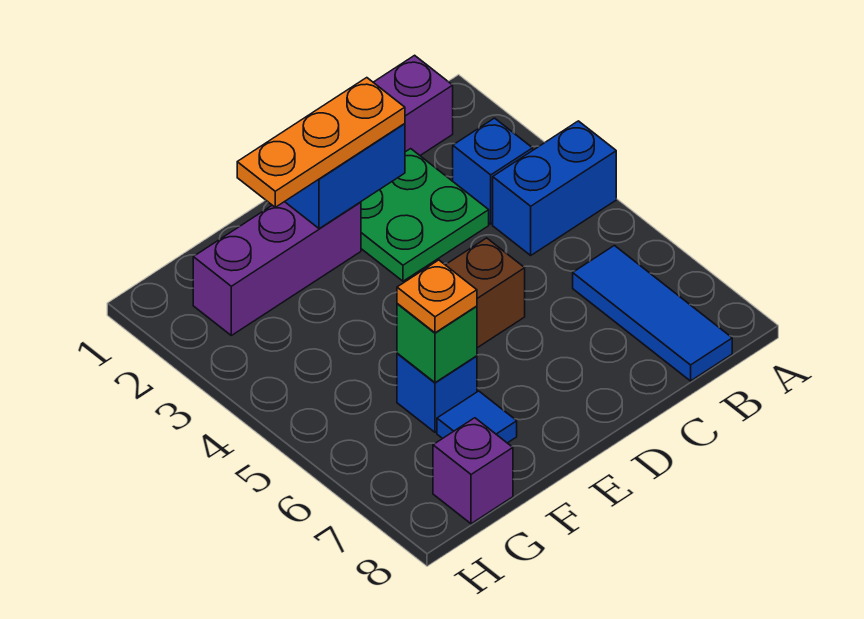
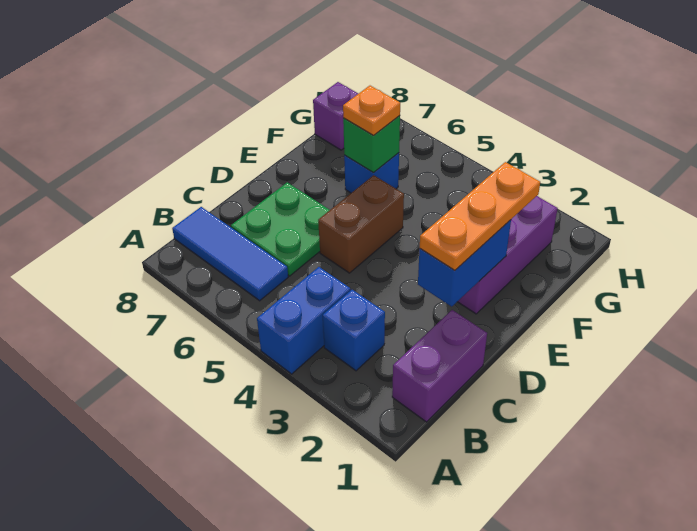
green 2x2 plate [361,149,489,281] -> green 2x2 plate moved to [231,182,330,276]
blue 1x1 tile [437,391,517,443] -> none

